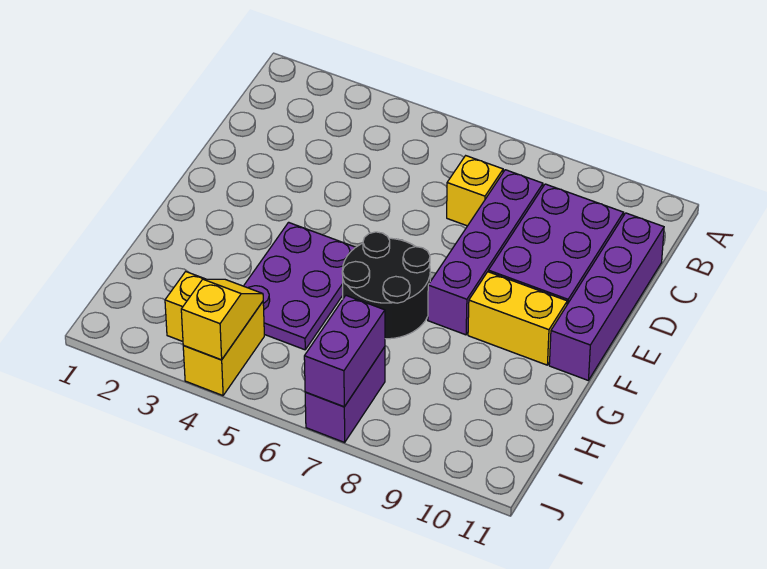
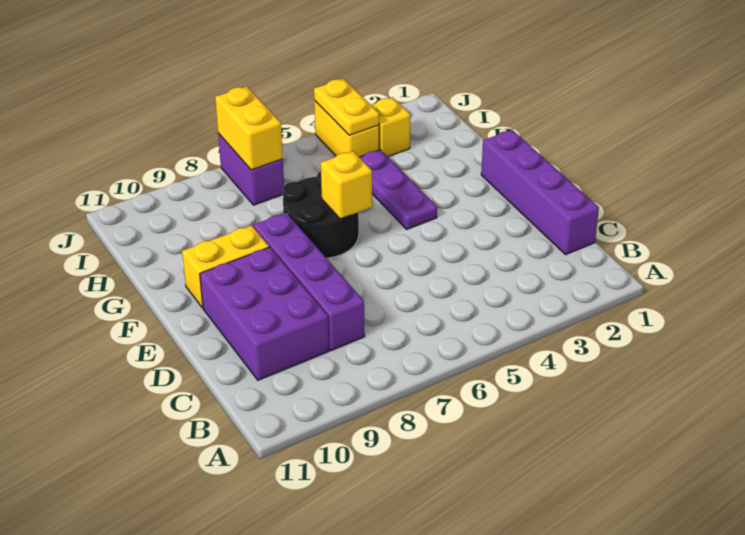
yellow 1x1 brick [447,156,503,226] -> yellow 1x1 brick moved to [321,151,372,219]
purple 1x4 brick [549,213,664,380] -> purple 1x4 brick moved to [481,130,599,255]
purple 2x3 plate [244,222,356,350] -> purple 1x3 plate [359,150,437,229]
yellow 1x2 slope [181,279,263,360] -> yellow 1x2 plate [314,79,379,135]
purple 1x2 brick [304,296,385,407] -> yellow 1x2 brick [215,86,283,170]

